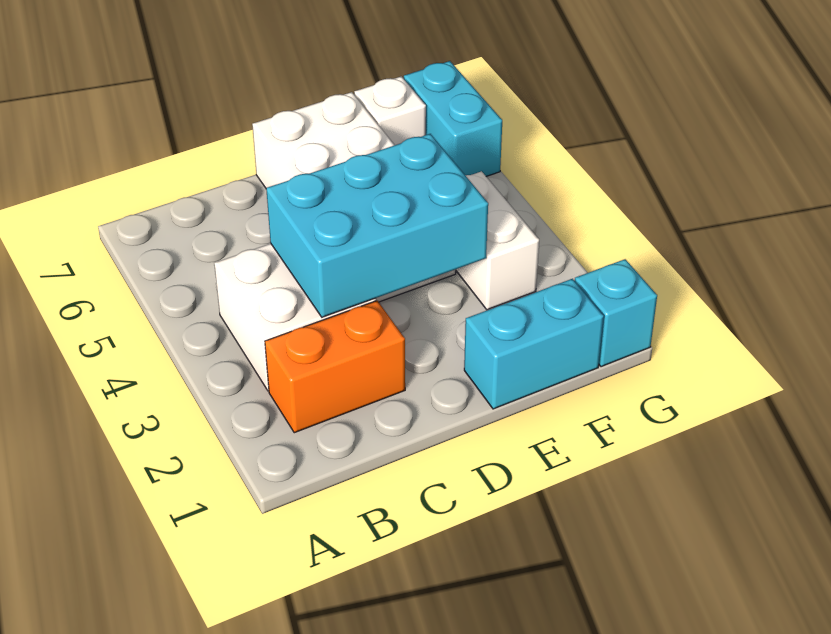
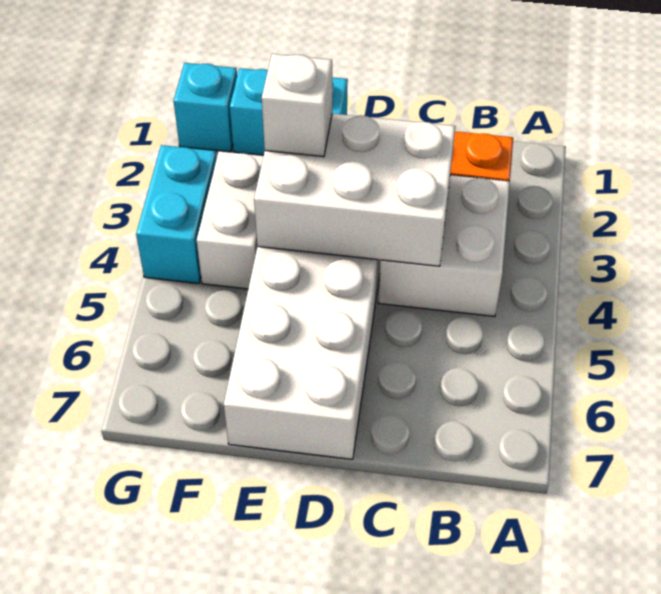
cyan 2x3 brick [266,134,488,317] -> white 2x3 brick [254,114,455,266]
white 1x1 brick [354,76,426,145] -> white 1x1 brick moved to [262,54,332,157]
cyan 1x2 brick [404,61,502,176] -> cyan 1x2 brick moved to [136,145,217,283]

